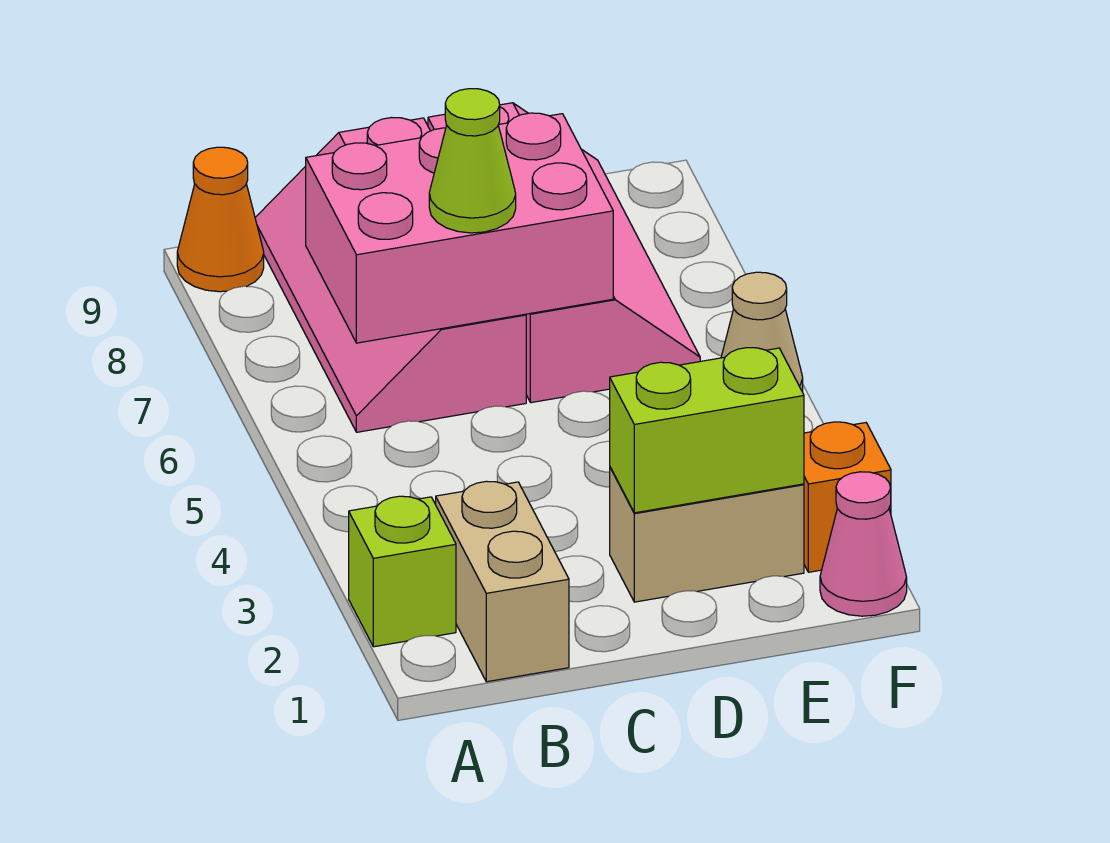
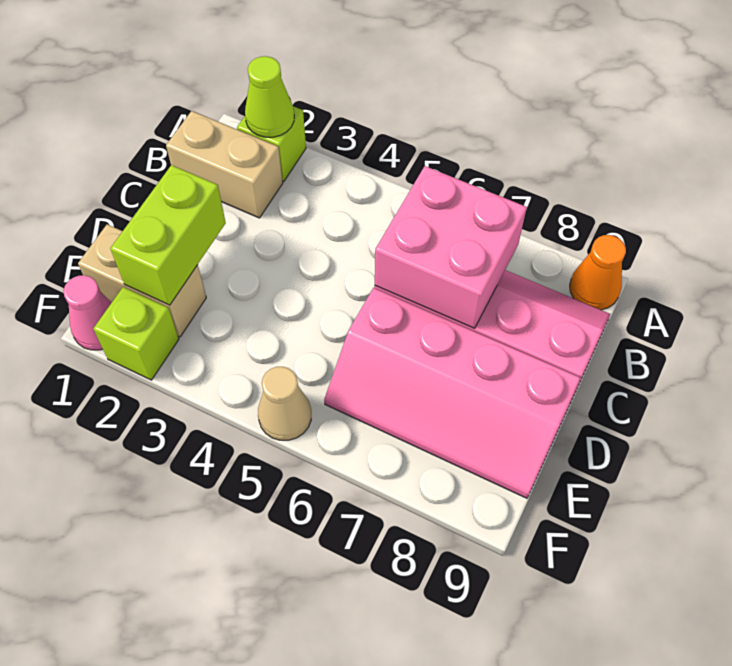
pink 2x3 brick [306,113,613,343] -> pink 2x2 brick [375,166,527,328]
lime 1x1 cone [429,89,516,233] -> lime 1x1 cone moved to [245,56,294,137]
tan 1x2 brick [610,468,804,602] -> tan 1x2 brick turned to [78,224,206,337]
orange 1x1 brick [804,422,891,572] -> lime 1x1 brick [93,287,179,380]

